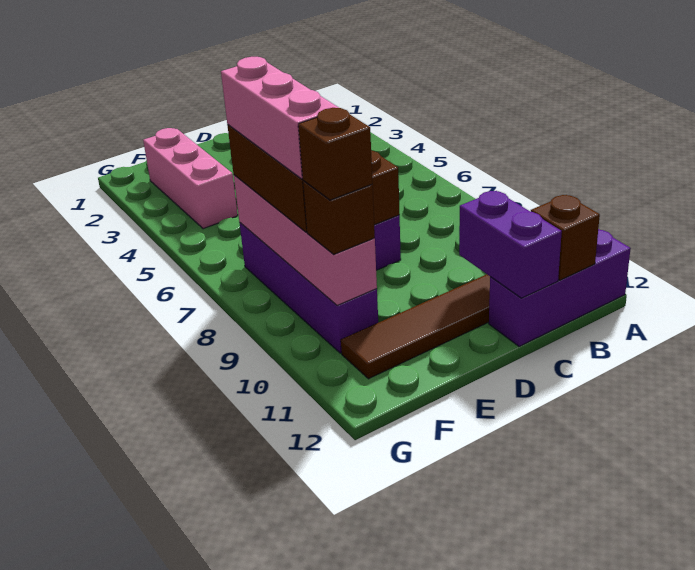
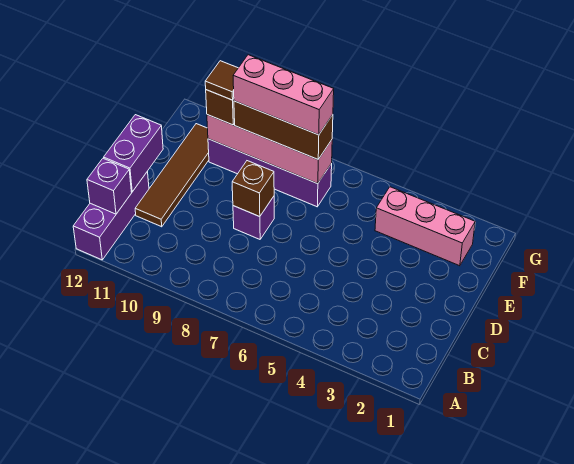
brown 1x1 brick [531,195,600,280] -> purple 1x1 brick [87,158,132,214]
purple 1x2 brick [459,191,562,298] -> purple 1x2 brick turned to [104,115,163,192]
brown 1x1 brick [298,108,373,200] -> brown 1x1 tile [205,61,238,100]

